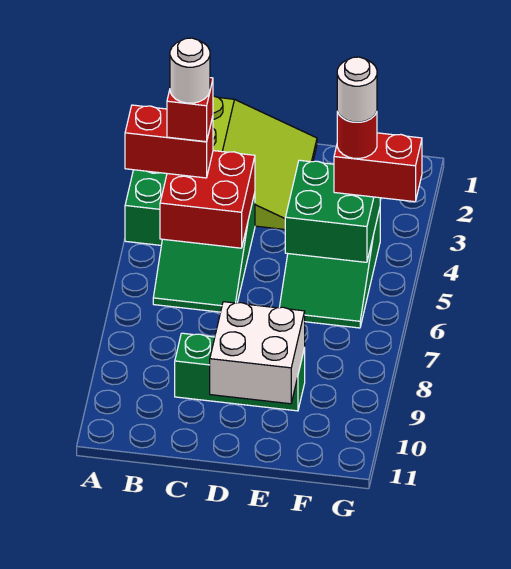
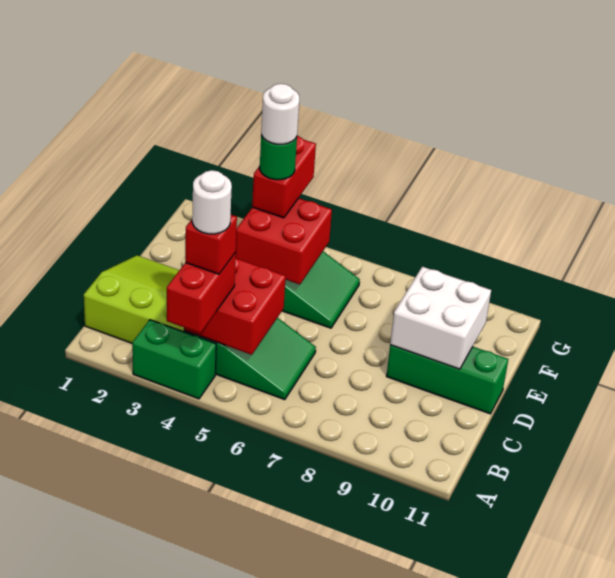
green 1x3 brick [175,333,305,411] -> green 1x3 brick turned to [386,345,508,414]
green 2x2 brick [285,160,380,262] -> red 2x2 brick [235,198,332,284]
red 1x1 round brick [337,112,377,158] -> green 1x1 round brick [260,135,297,180]

